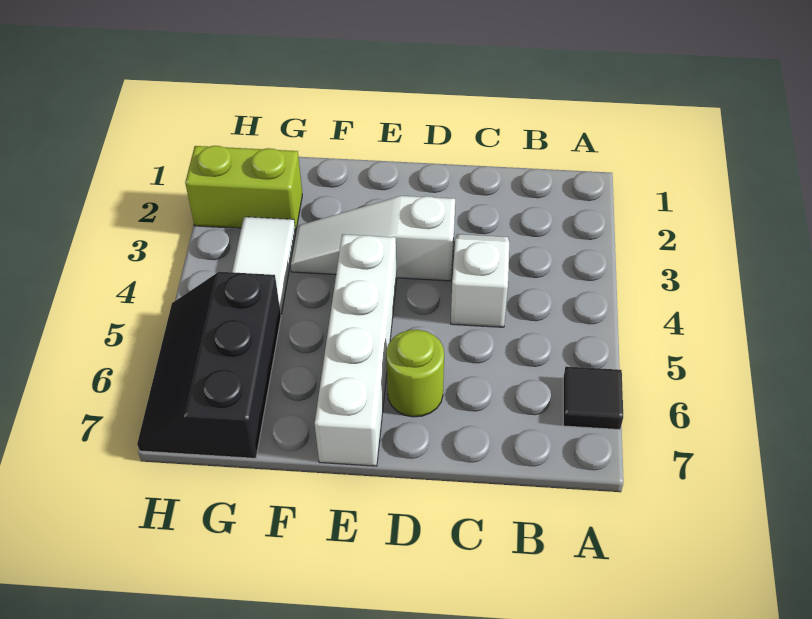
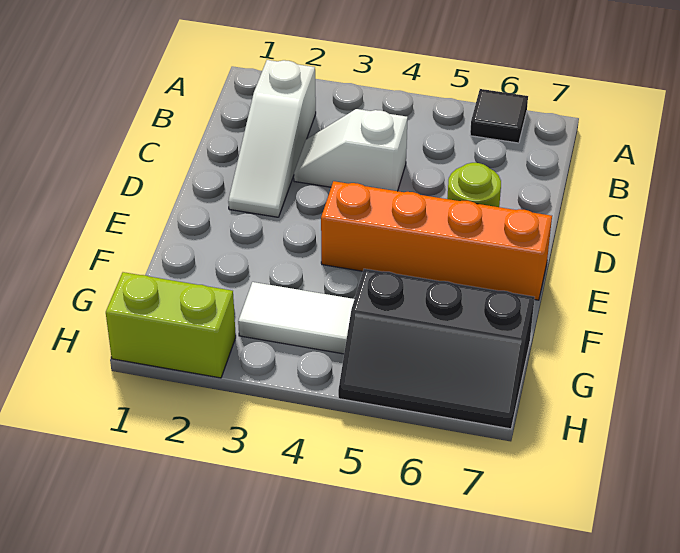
white 1x3 slope [291,196,455,281] -> white 1x3 slope moved to [228,60,316,217]
white 1x4 brick [315,234,397,466] -> orange 1x4 brick [321,181,552,300]
lime 1x2 brick [185,146,302,231] -> lime 1x2 brick turned to [106,272,236,378]

